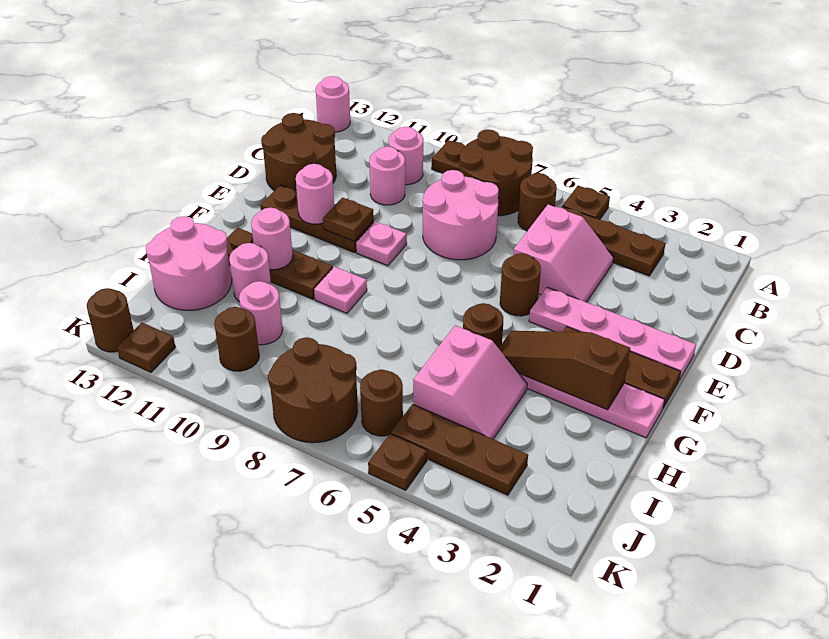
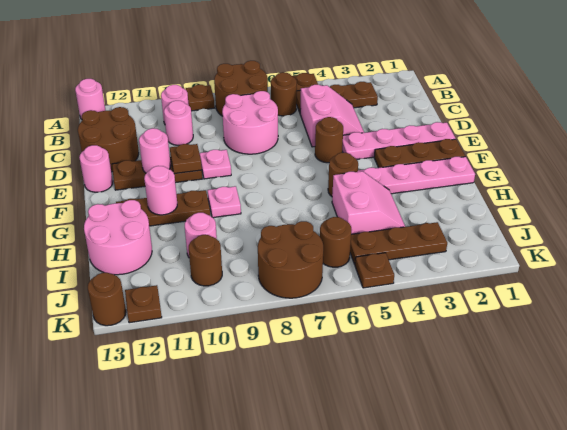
brown 1x3 slope [499,331,630,410] -> none
pink 1x1 round brick [229,243,271,302] -> pink 1x1 round brick moved to [79,145,113,192]

